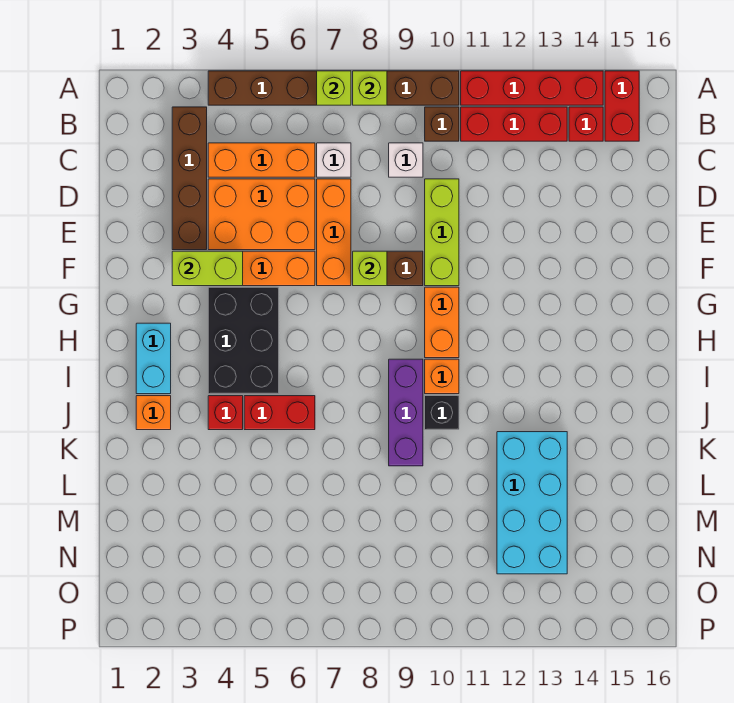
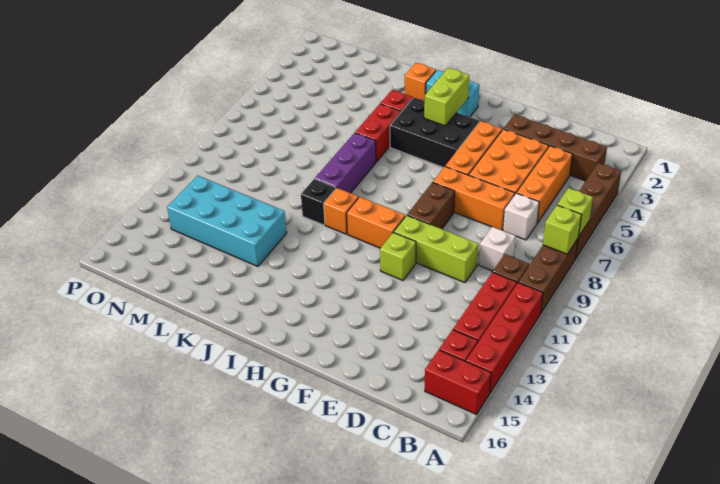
lime 1x2 brick [172,251,243,286] -> lime 1x2 brick moved to [424,68,469,126]
lime 1x1 brick [353,251,387,286] -> lime 1x1 brick moved to [380,232,416,280]
purple 1x3 brick [389,359,423,466] -> purple 1x3 brick turned to [315,133,376,193]

